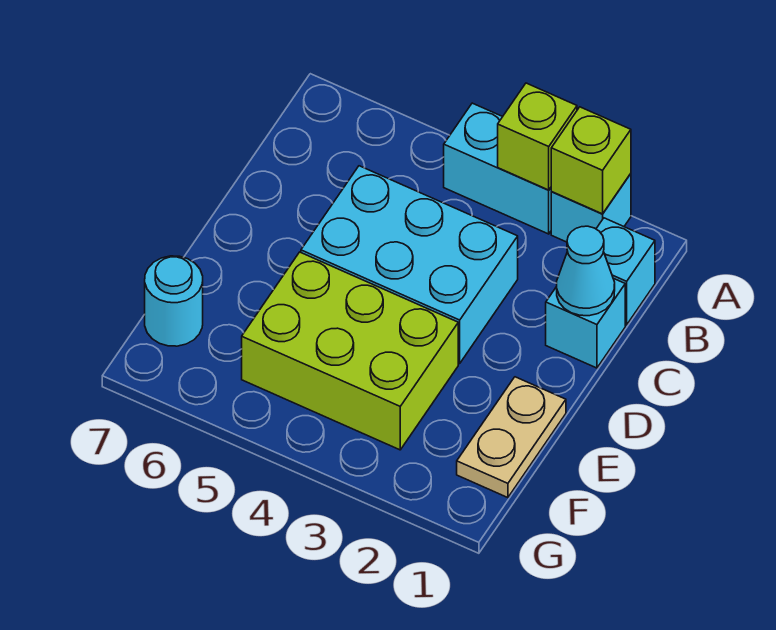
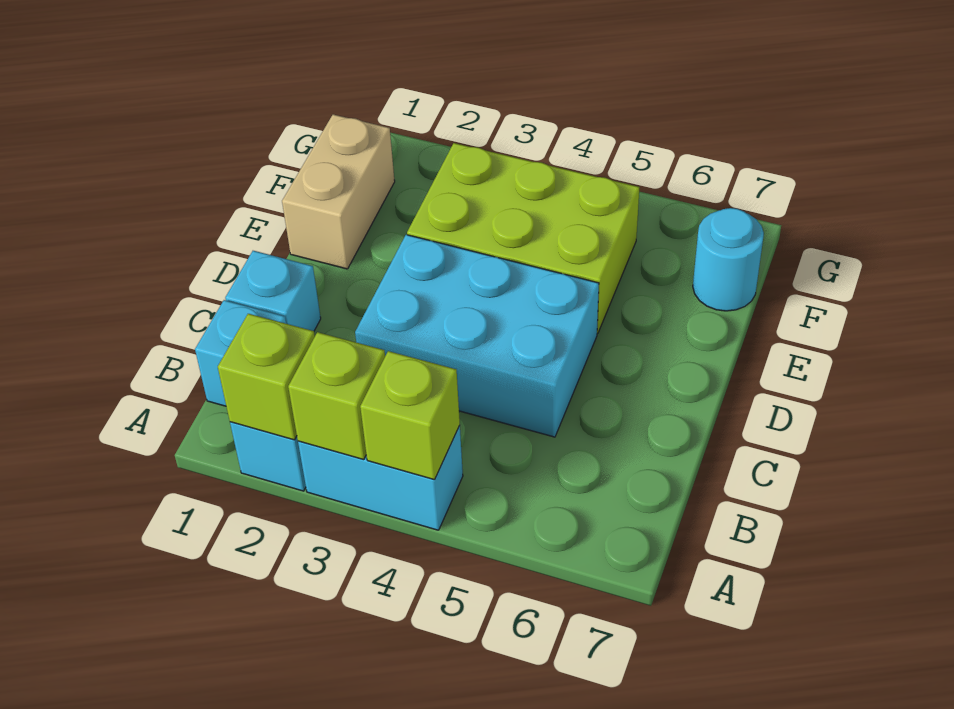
none -> lime 1x1 brick [360,351,460,480]
cyan 1x1 cone [557,226,615,316] -> none
tan 1x2 plate [457,377,566,498] -> tan 1x2 brick [282,114,395,269]

